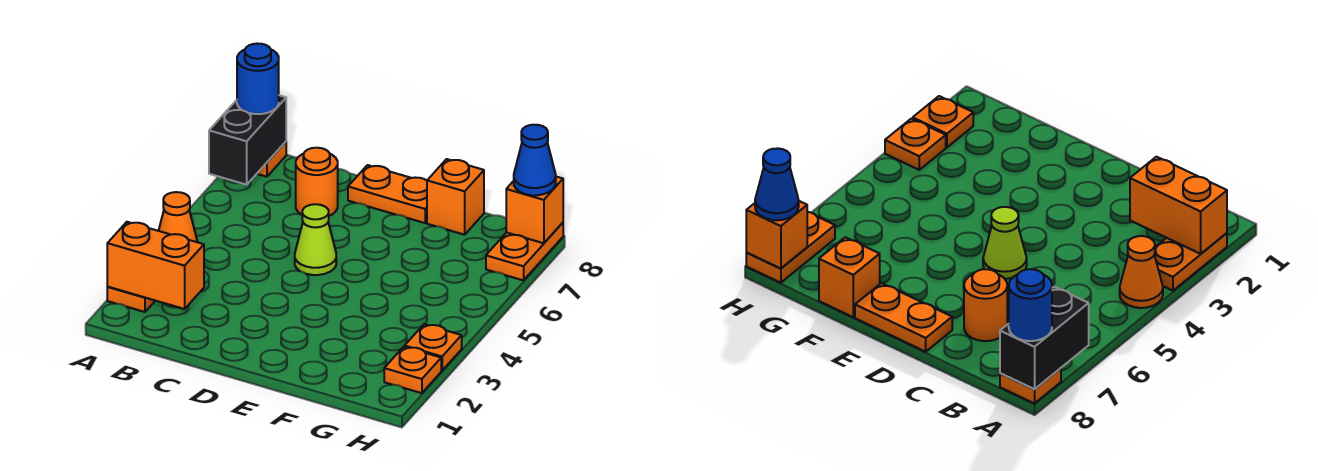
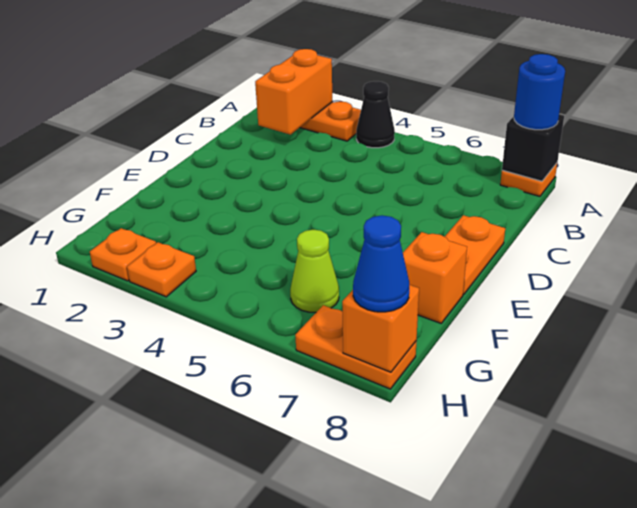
orange 1x1 cone [159,192,197,242] -> black 1x1 cone [356,81,395,148]
black 1x2 brick [209,95,286,185] -> black 1x1 brick [502,114,564,181]
orange 1x1 round brick [296,148,338,216] -> none
lime 1x1 cone [295,204,336,275] -> lime 1x1 cone moved to [290,230,339,312]

